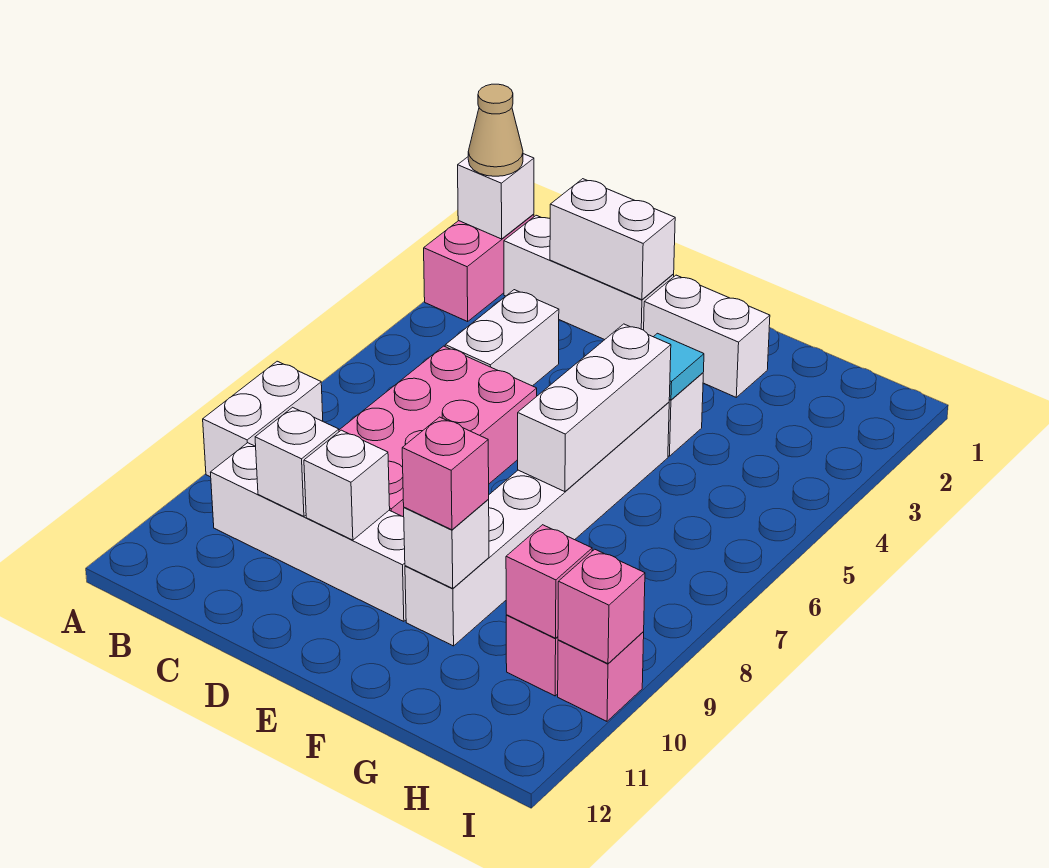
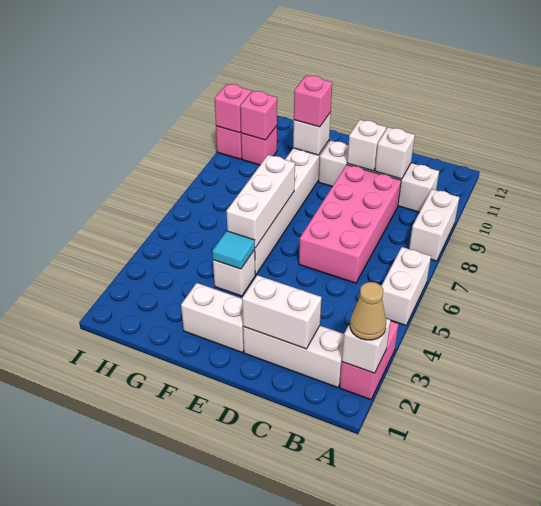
white 1x2 brick [445,290,559,386] -> white 1x2 brick moved to [381,247,431,325]

